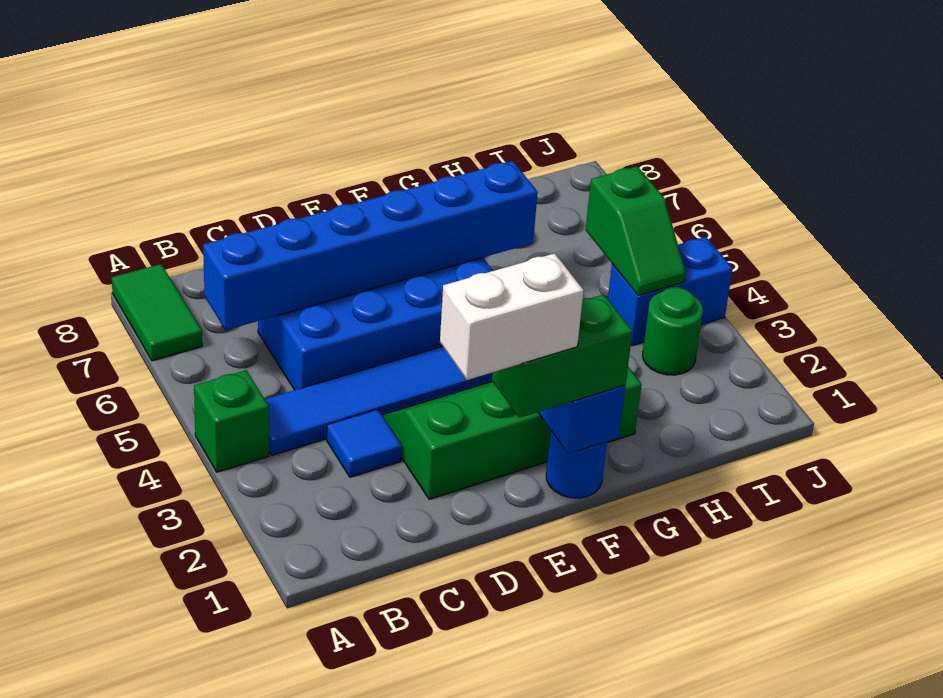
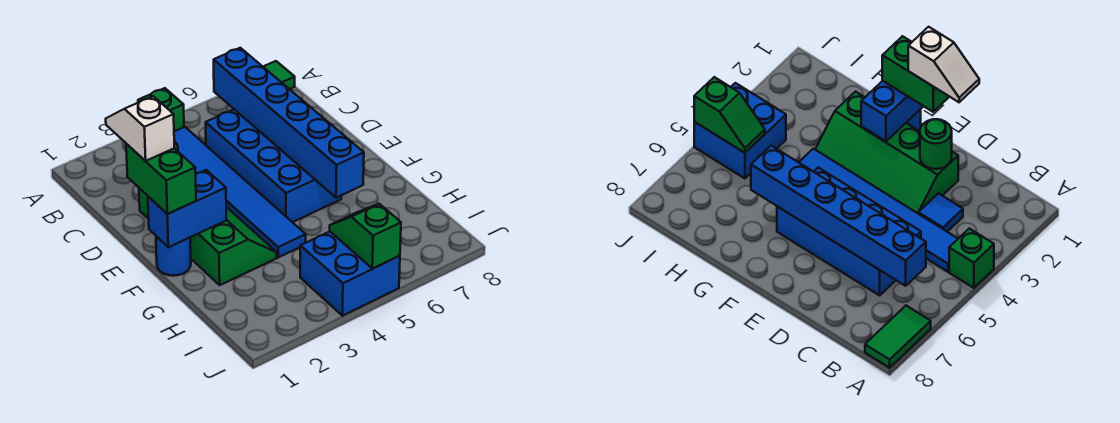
white 1x2 brick [440,253,584,380] -> white 1x2 slope [106,96,174,161]
green 1x1 round brick [643,287,703,375] -> green 1x1 round brick moved to [920,119,952,169]
blue 1x2 brick [608,237,733,346] -> blue 2x2 brick [300,232,400,316]
green 1x2 slope [586,166,686,296] -> green 1x2 slope turned to [330,204,401,269]

